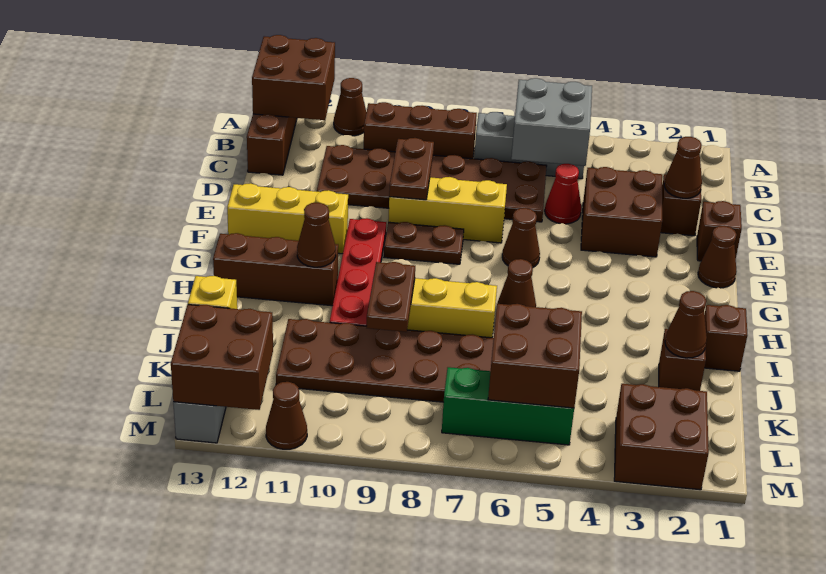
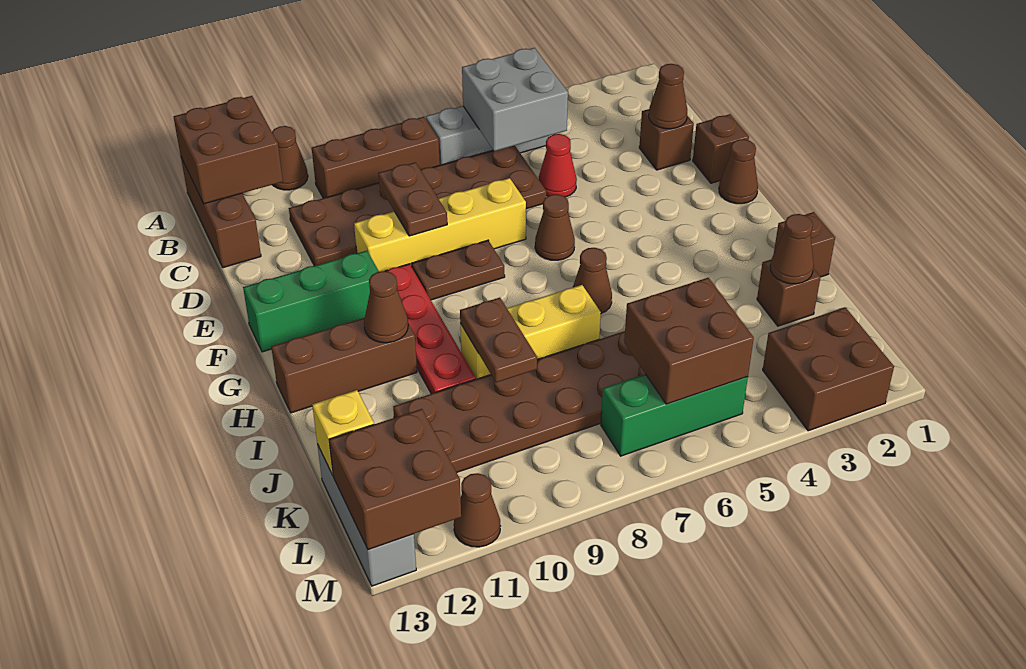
brown 2x2 brick [581,167,662,257] -> none
yellow 1x3 brick [388,177,507,243] -> yellow 1x4 brick [354,178,526,272]
yellow 1x3 brick [227,183,348,254] -> green 1x3 brick [243,251,379,352]

